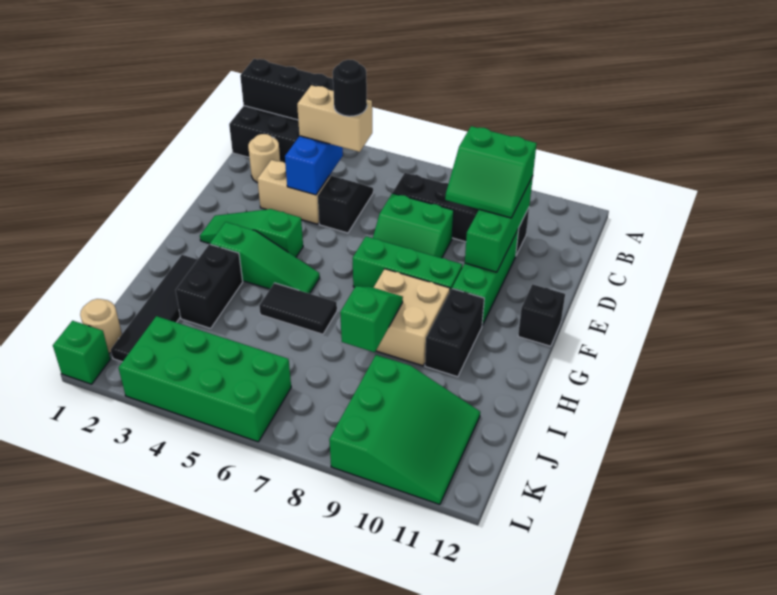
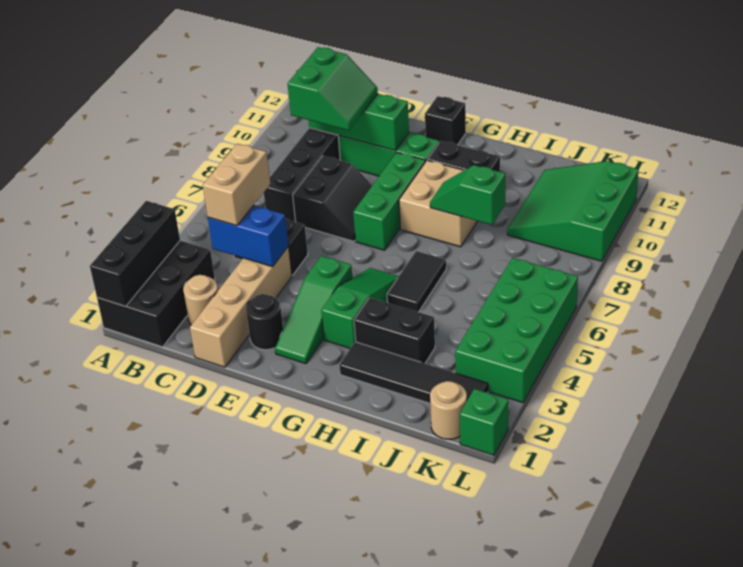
black 1x1 round brick [333,60,367,116] -> black 1x1 round brick moved to [246,294,283,350]
tan 1x2 brick [257,160,330,224] -> tan 1x4 brick [190,246,292,367]
green 2x2 slope [373,193,454,258] -> black 2x2 slope [293,156,372,241]
green 3x3 slope [329,355,480,505] -> green 3x3 slope turned to [507,161,639,261]

